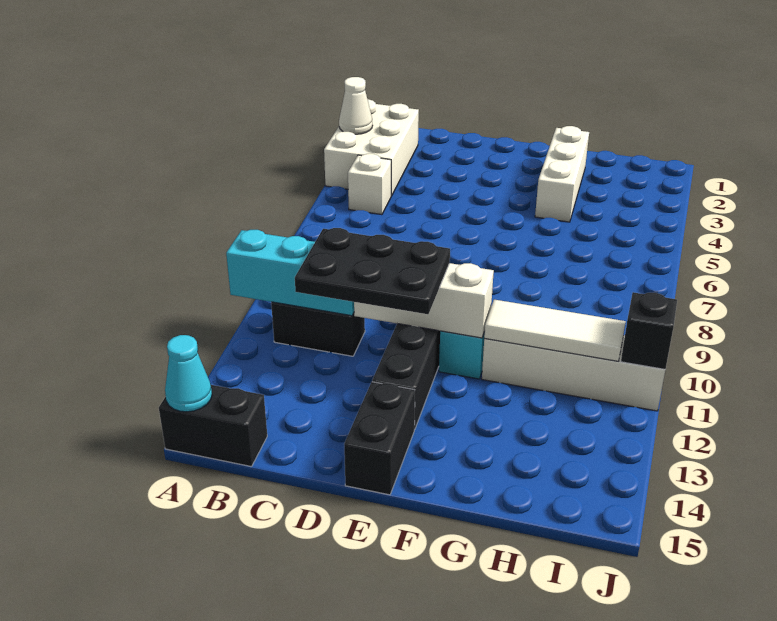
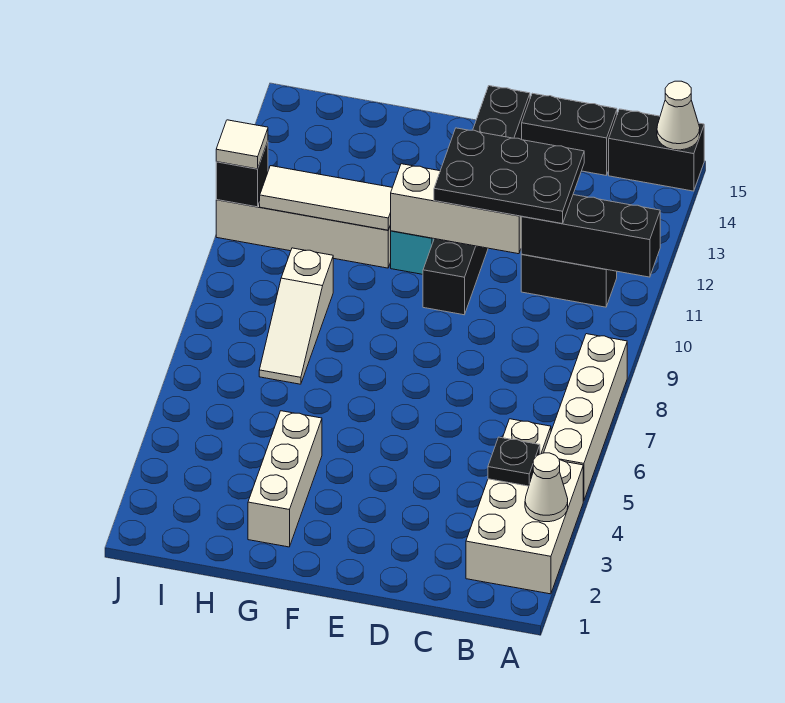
none -> white 1x4 brick [544,334,627,501]
cyan 1x3 brick [226,230,354,316] -> black 1x3 brick [521,195,660,277]
cyan 1x1 cone [165,335,212,412] -> white 1x1 cone [657,81,700,150]
none -> black 1x1 plate [488,437,540,486]
none -> black 1x2 brick [522,93,617,176]
none -> white 1x3 slope [259,248,333,384]
none -> white 1x1 tile [216,120,268,169]

